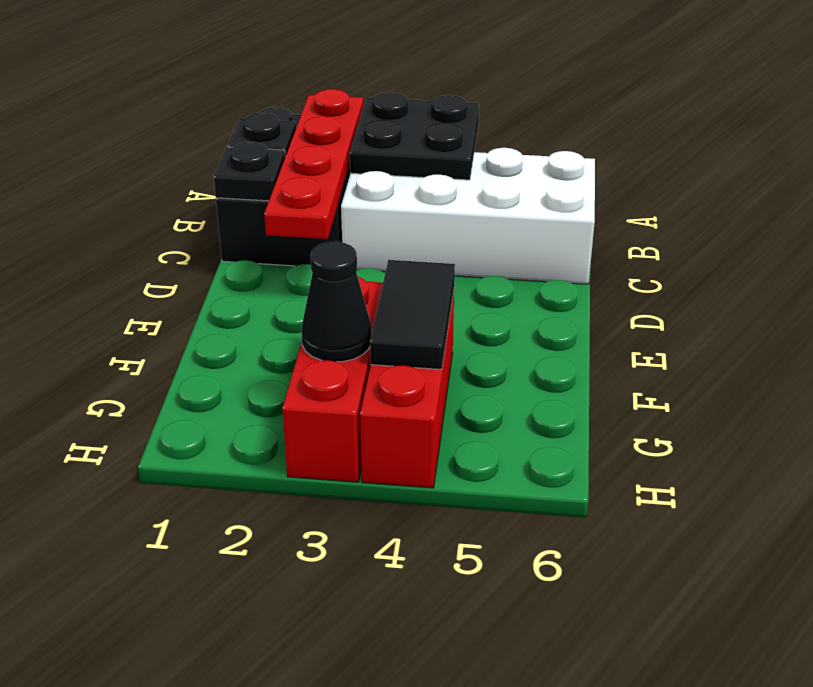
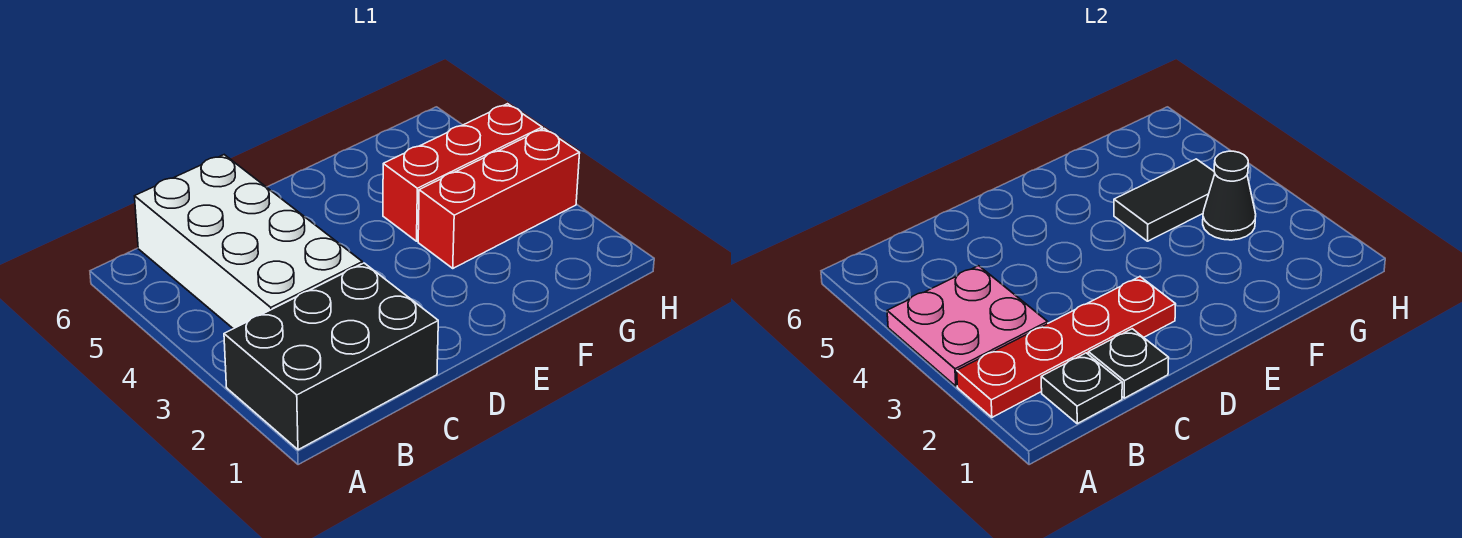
black 2x2 plate [350,92,479,180] -> pink 2x2 plate [887,266,1048,386]

